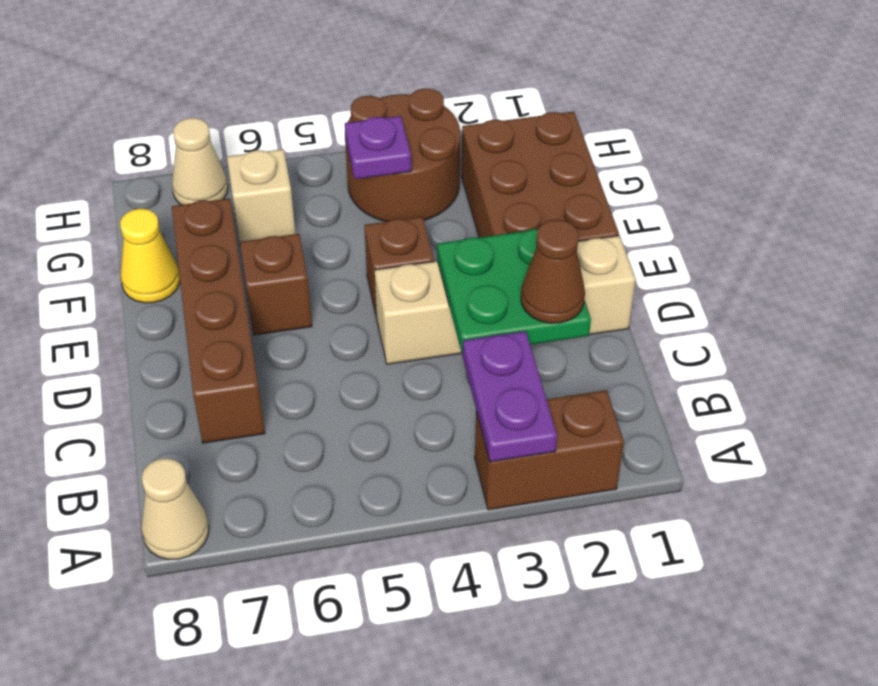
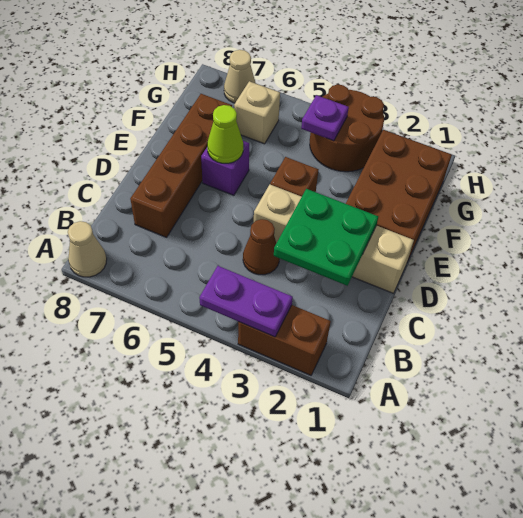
purple 1x2 plate [463,331,557,462] -> purple 1x2 plate turned to [199,266,293,337]
brown 1x1 cone [521,220,585,323] -> brown 1x1 cone moved to [243,219,280,275]
brown 1x1 brick [240,234,312,335] -> purple 1x1 brick [201,141,249,195]
none -> lime 1x1 cone [207,105,243,163]
yellow 1x1 cone [120,209,180,303] -> none

